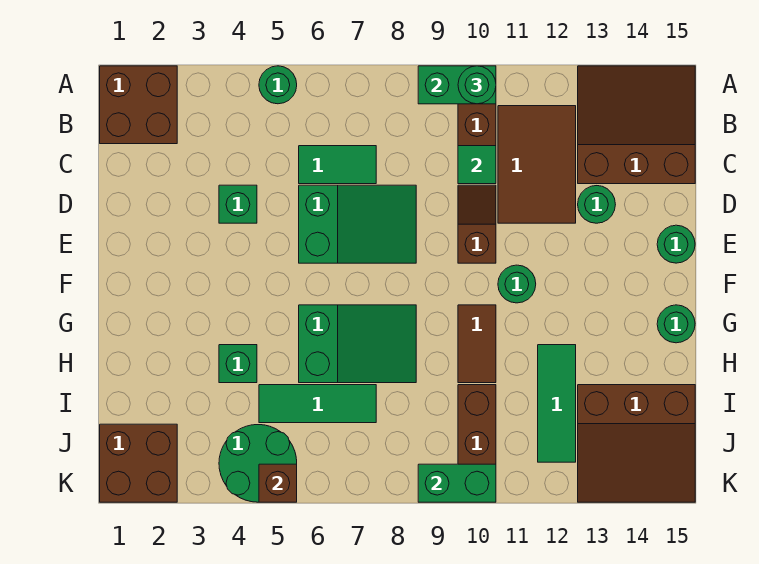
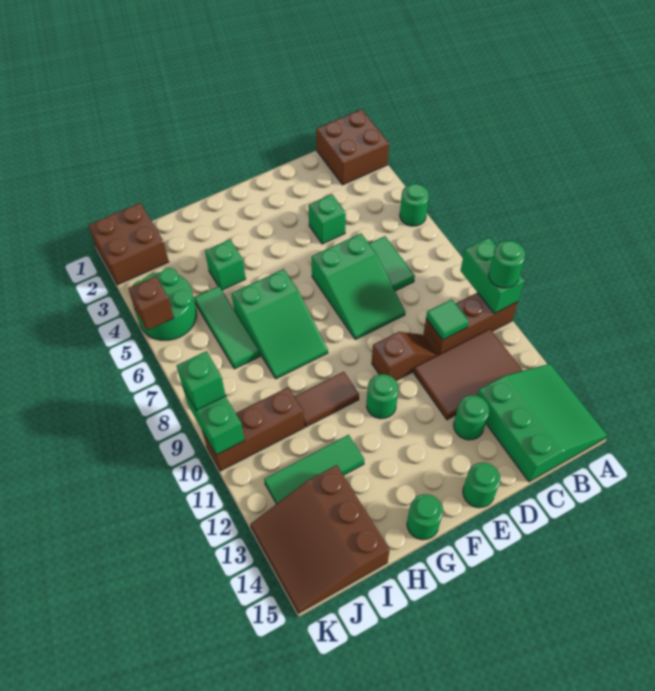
brown 3x3 slope [578,66,695,184] -> green 3x3 slope [477,364,607,482]
none -> green 1x1 brick [177,351,226,410]

